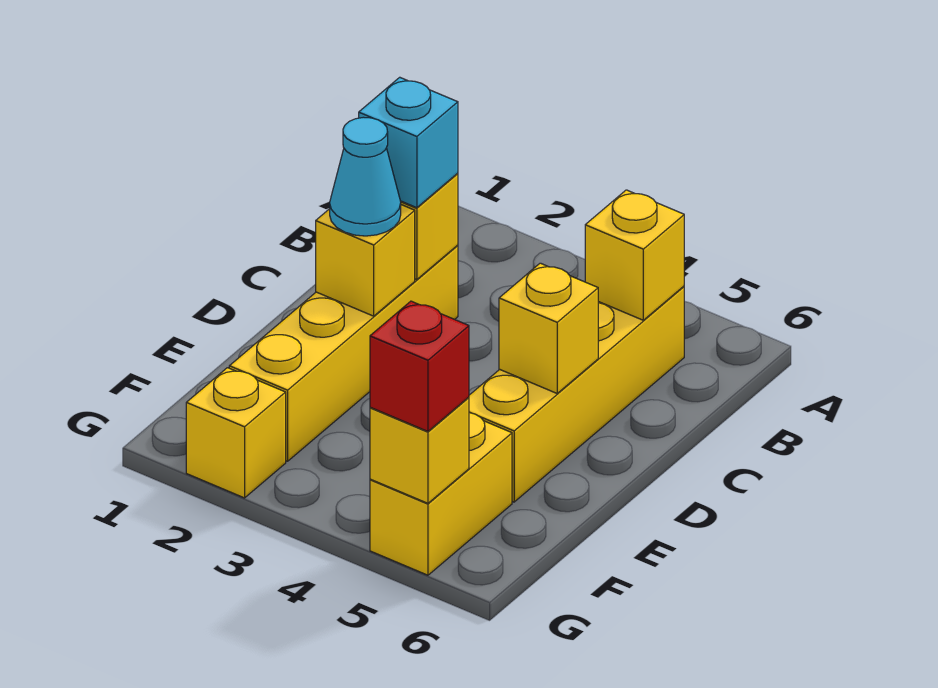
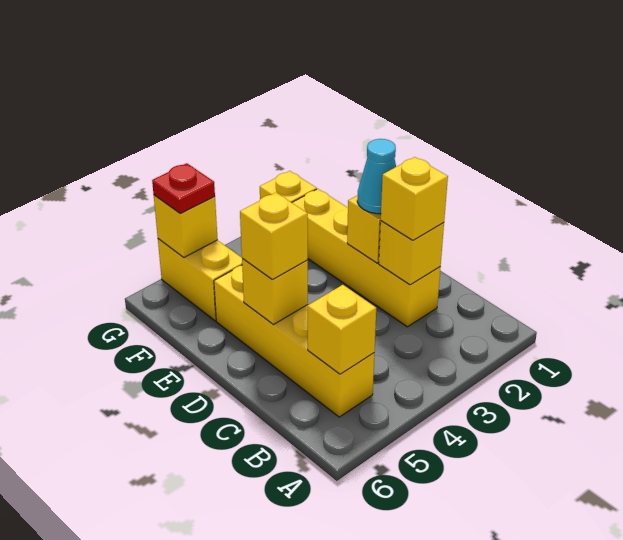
cyan 1x1 brick [359,77,458,208] -> yellow 1x1 brick [381,157,448,240]
none -> yellow 1x1 brick [240,193,308,280]
red 1x1 brick [370,301,469,431] -> red 1x1 plate [152,163,215,214]

